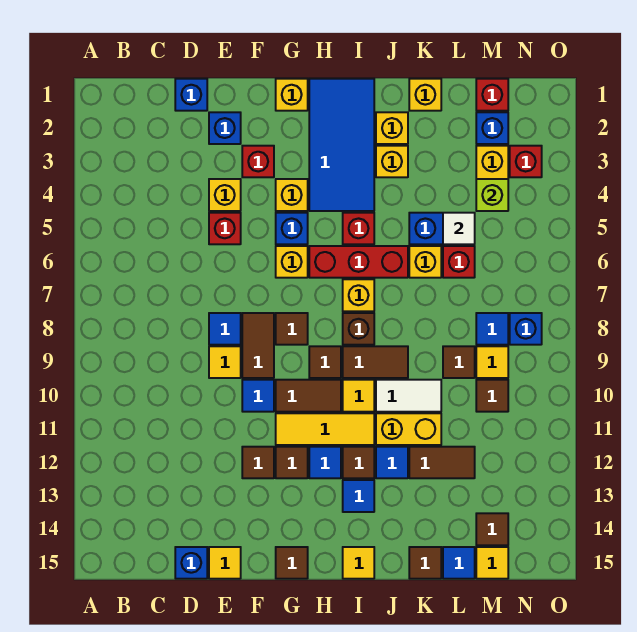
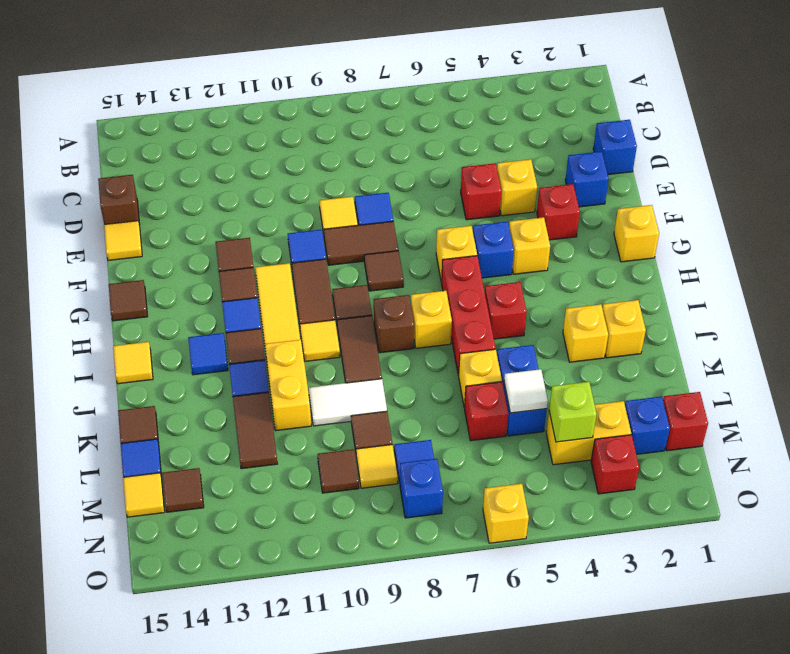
blue 1x1 brick [175,547,207,579] -> brown 1x1 brick [98,175,140,225]
blue 2x4 tile [309,79,374,211] -> none
white 1x2 tile [376,380,441,412] -> white 1x2 tile turned to [309,379,387,426]
yellow 1x1 brick [409,79,441,111] -> yellow 1x1 brick moved to [483,484,529,543]

